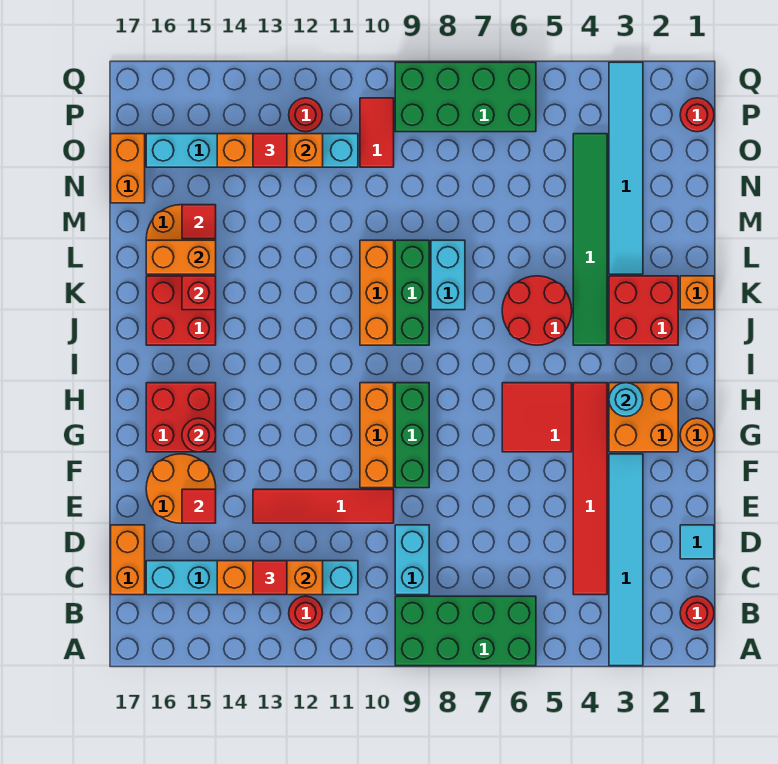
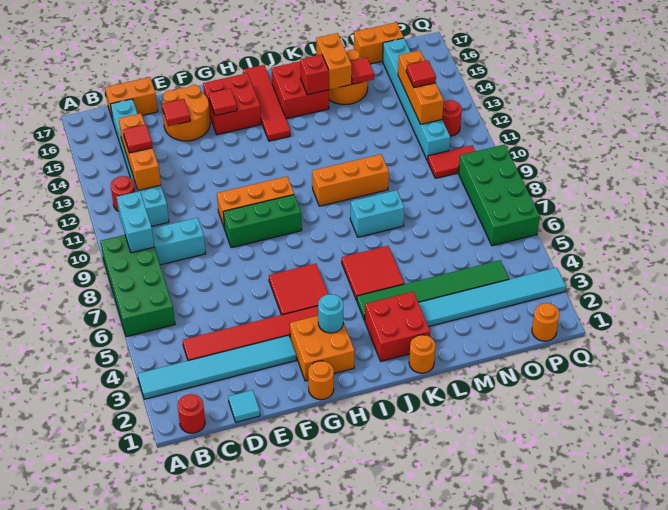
none -> cyan 1x2 brick [117,191,154,253]
red 1x4 tile [253,489,394,523] -> red 1x4 tile moved to [243,65,290,141]
red 1x1 round brick [182,418,216,452] -> red 1x1 tile [209,88,237,116]
red 2x2 round brick [502,276,572,345] -> red 2x2 tile [342,246,404,300]
green 1x3 brick [395,240,429,345] -> none
orange 1x1 brick [680,276,714,310] -> orange 1x1 round brick [409,335,435,373]
red 1x1 round brick [680,98,714,132] -> orange 1x1 round brick [532,303,560,341]

